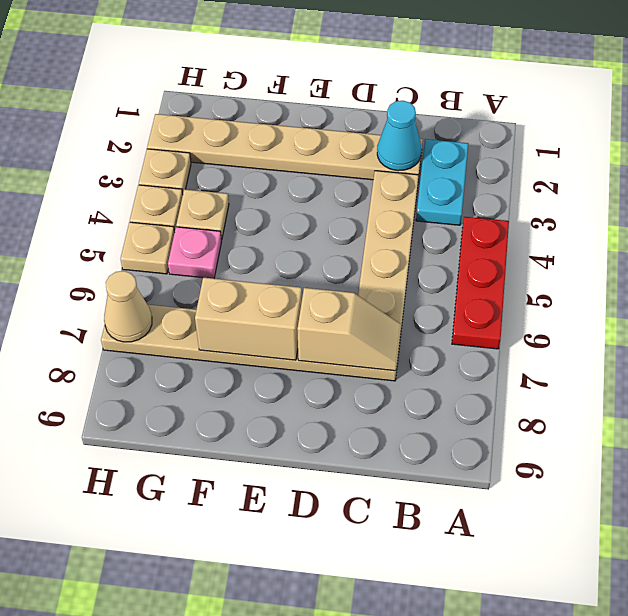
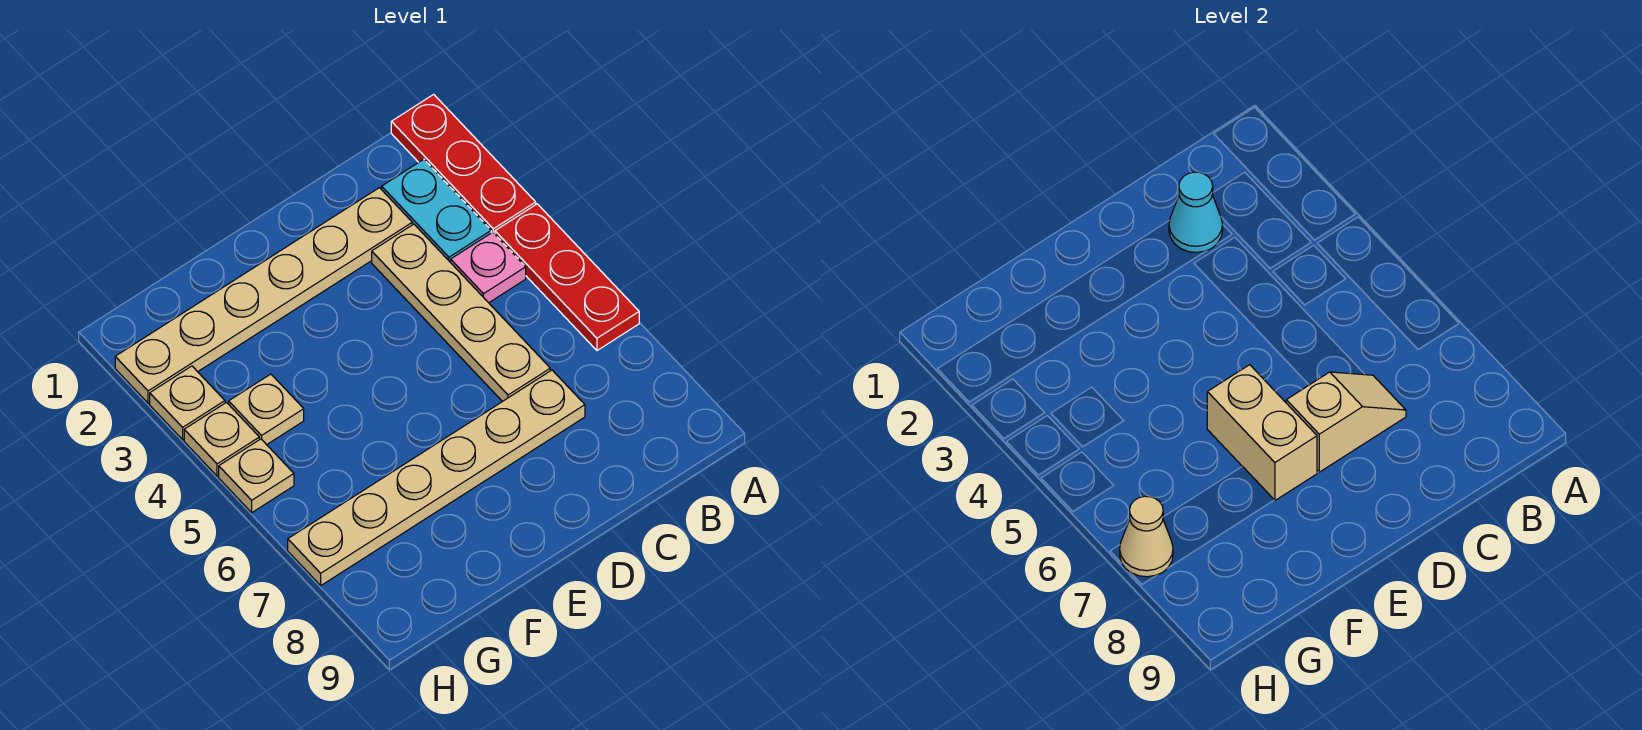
none -> red 1x3 plate [391,94,536,234]
tan 1x2 brick [195,277,302,360] -> tan 1x2 brick turned to [1207,365,1317,500]
pink 1x1 plate [168,227,221,278] -> pink 1x1 plate moved to [451,232,526,303]

